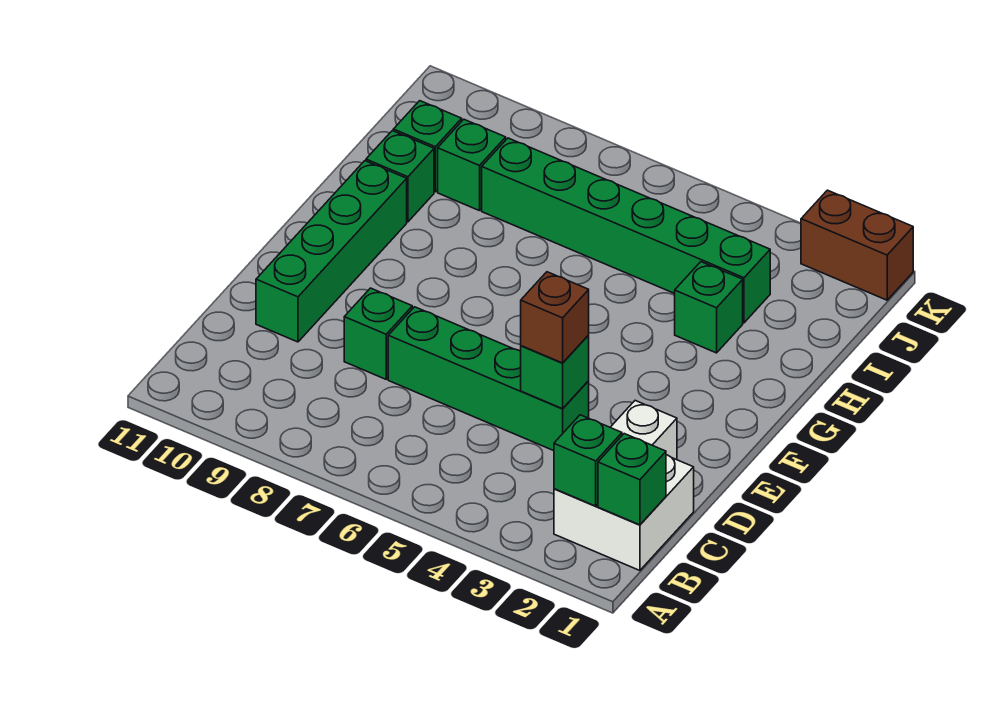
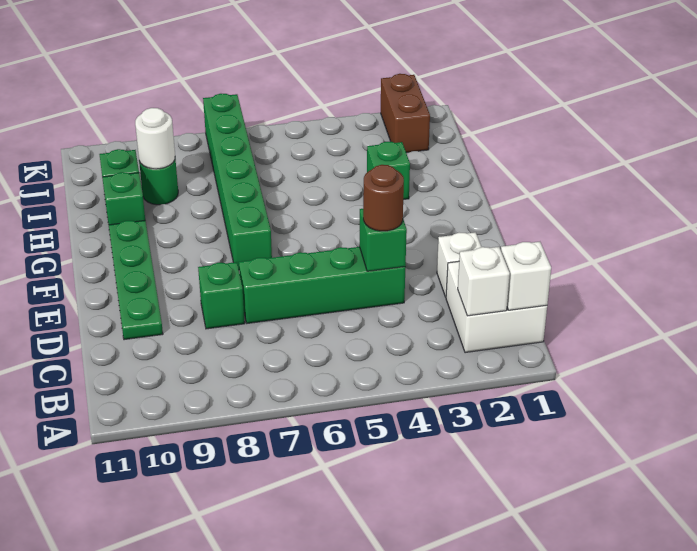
green 1x1 brick [598,434,666,525] -> white 1x1 brick [501,242,551,310]
green 1x1 brick [554,415,622,506] -> white 1x1 brick [458,247,510,316]
brown 1x1 brick [521,272,589,363] -> brown 1x1 round brick [363,165,404,231]
green 1x4 brick [256,161,407,342] -> green 1x4 plate [109,221,163,340]
green 1x6 brick [482,138,770,323] -> green 1x6 brick turned to [203,94,272,269]
green 1x1 brick [438,119,506,211] -> green 1x1 round brick [139,159,178,205]
none -> white 1x1 round brick [135,108,175,169]
brown 1x2 brick [801,190,913,300] -> brown 1x2 brick turned to [381,74,430,153]

